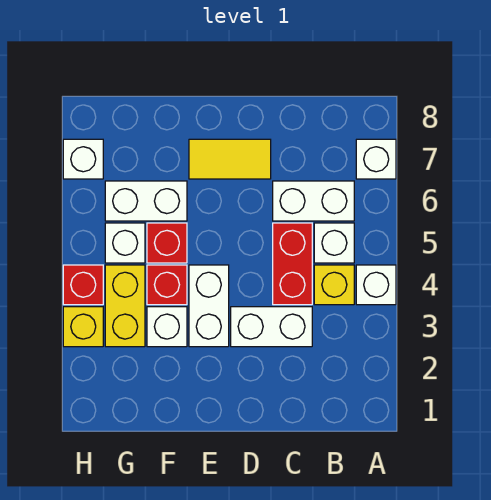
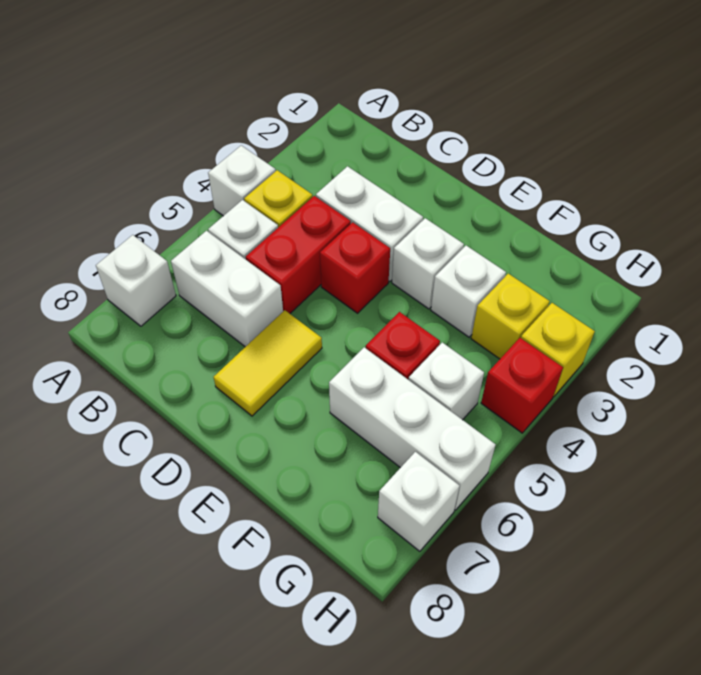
yellow 1x2 tile [189,139,271,179] -> yellow 1x2 tile turned to [214,310,322,416]
white 1x2 brick [189,265,229,347] -> white 1x1 brick [392,218,464,309]
red 1x1 brick [147,265,187,305] -> red 1x1 brick moved to [320,222,390,313]
white 1x2 brick [105,181,187,221] -> white 1x3 brick [329,347,496,510]
yellow 1x2 brick [105,265,145,347] -> yellow 1x1 brick [471,274,550,359]

